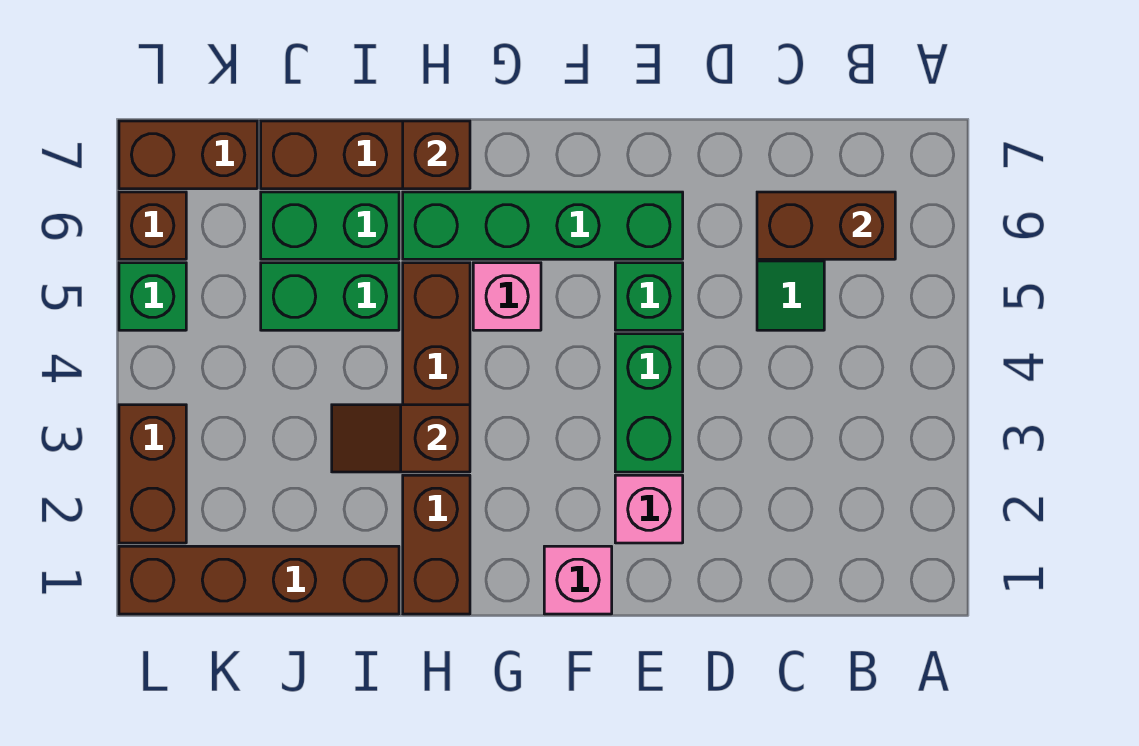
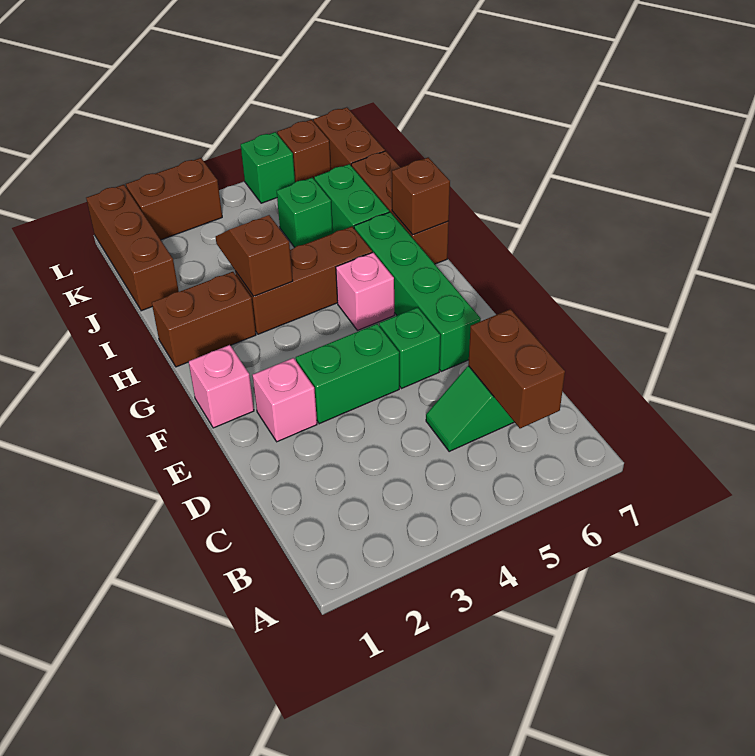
brown 1x4 brick [119,546,399,614] -> brown 1x3 brick [86,185,179,311]
green 1x2 brick [261,263,399,330] -> green 1x1 brick [277,178,333,248]

